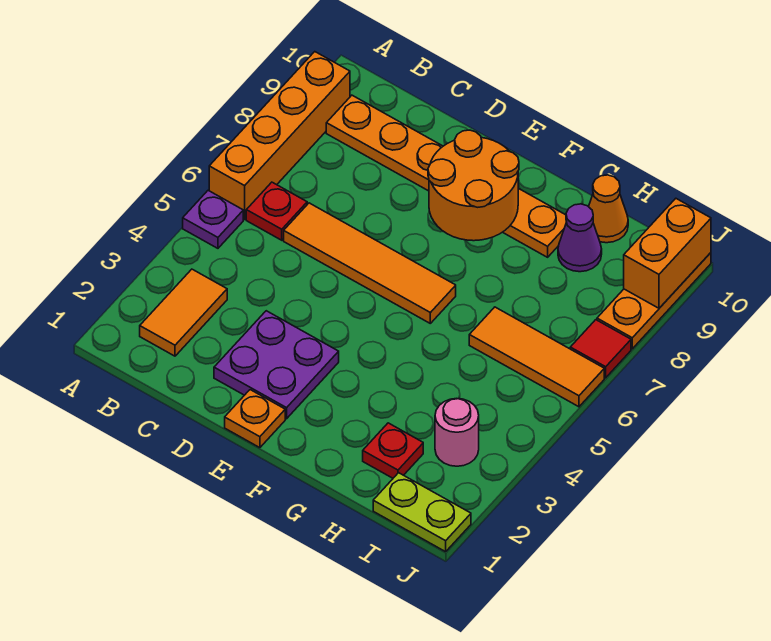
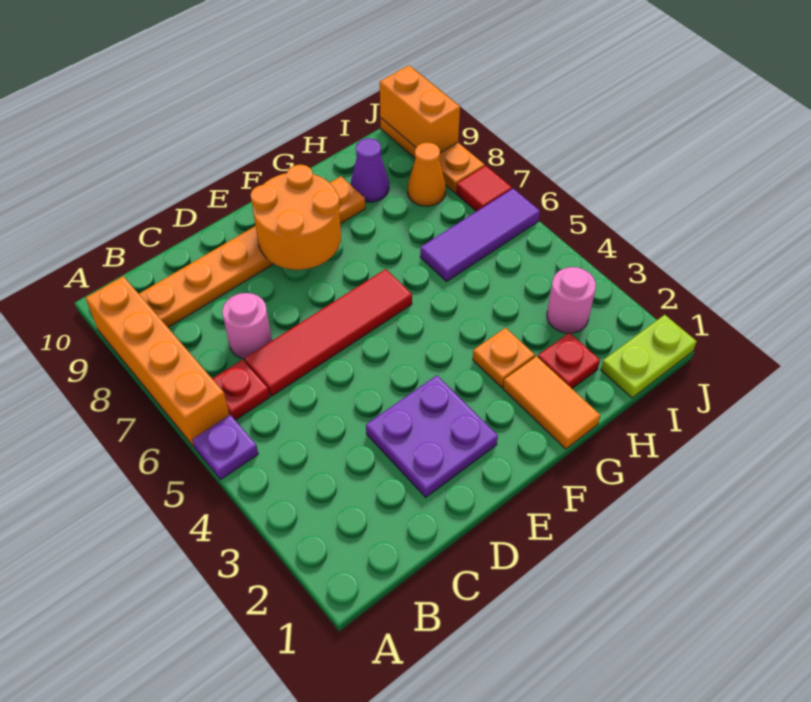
orange 1x2 tile [140,269,227,356] -> orange 1x2 tile moved to [503,356,600,449]
orange 1x4 tile [284,203,456,323] -> red 1x4 tile [245,269,412,396]
none -> pink 1x1 round brick [222,293,272,359]
orange 1x1 plate [225,390,285,448] -> orange 1x1 plate moved to [473,328,535,387]
orange 1x3 tile [469,307,604,407] -> purple 1x3 tile [420,189,540,281]
orange 1x1 cone [589,175,628,243] -> orange 1x1 cone moved to [407,143,446,206]

